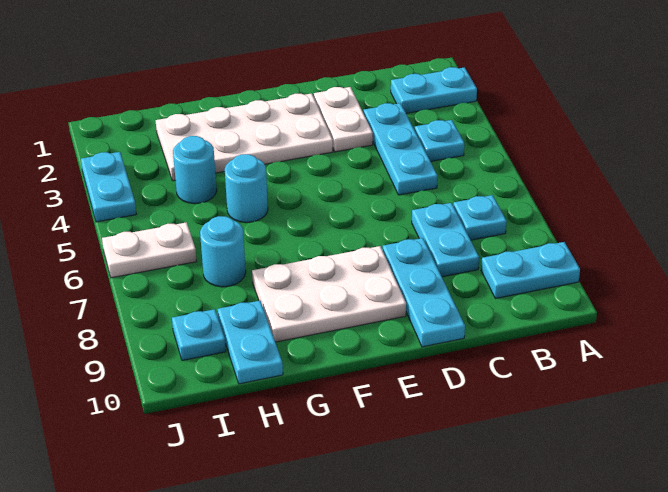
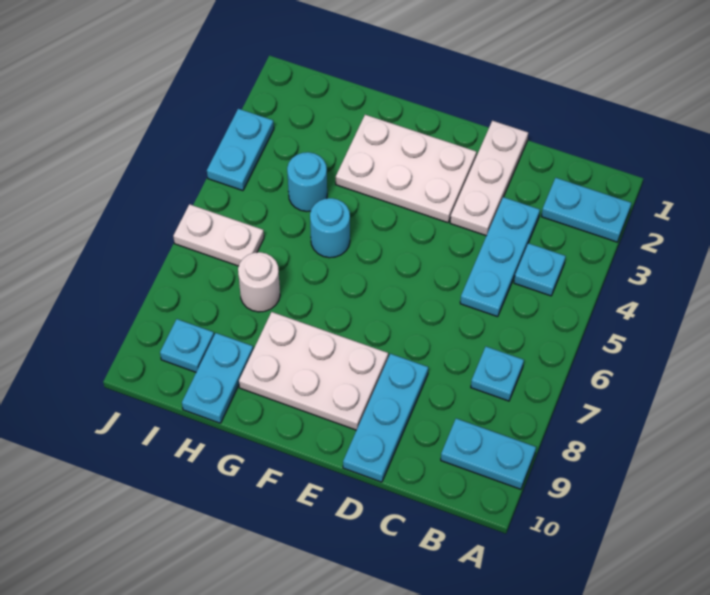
cyan 1x2 plate [412,203,479,277] -> none
white 1x2 plate [314,87,373,152] -> white 1x3 plate [450,121,528,236]
white 2x4 plate [156,93,333,181] -> white 2x3 plate [336,115,477,223]
cyan 1x1 round brick [200,216,246,287] -> white 1x1 round brick [238,252,280,312]

